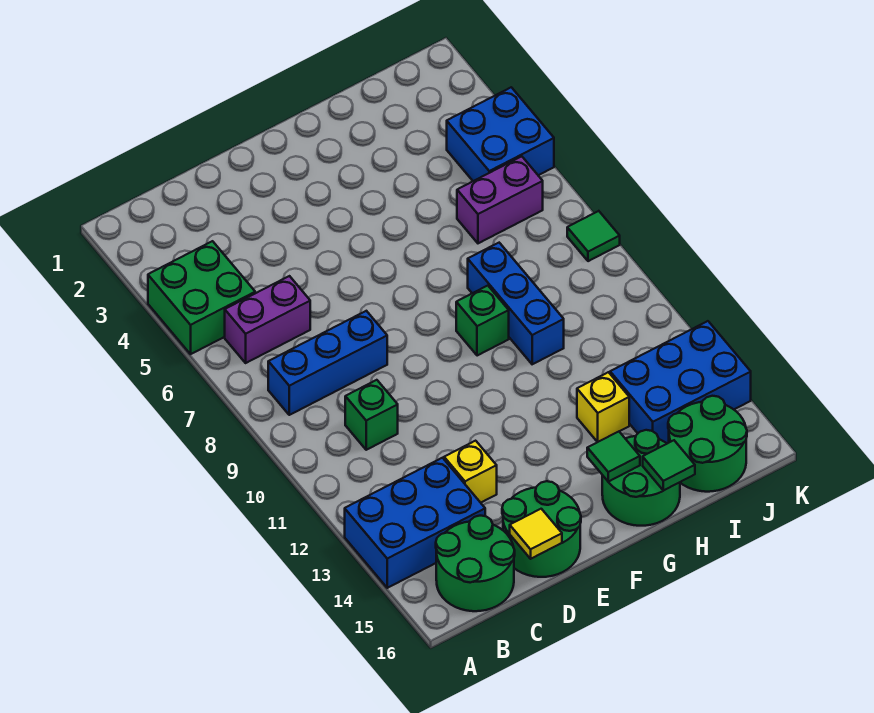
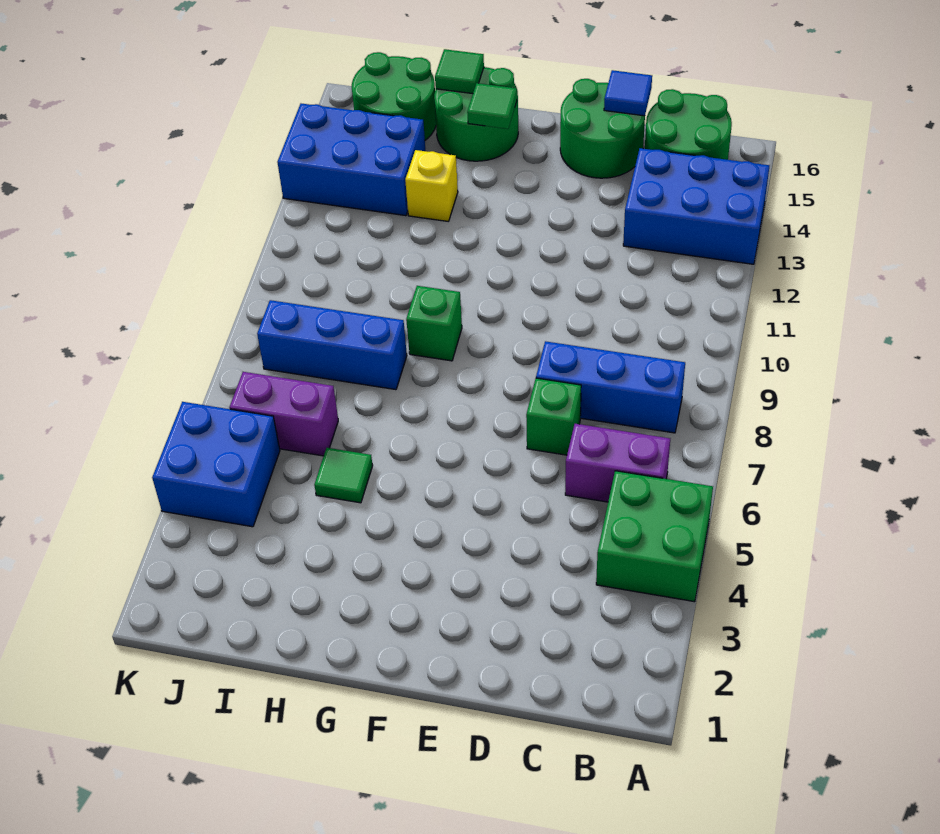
green 1x1 brick [345,380,398,450] -> green 1x1 brick moved to [526,378,581,455]
yellow 1x1 brick [444,441,497,503] -> none
yellow 1x1 tile [510,509,562,559] -> blue 1x1 tile [604,70,652,116]
blue 1x3 brick [468,243,564,364] -> blue 1x3 brick turned to [257,300,407,390]
green 1x1 tile [567,211,620,261] -> green 1x1 tile moved to [314,448,373,503]

